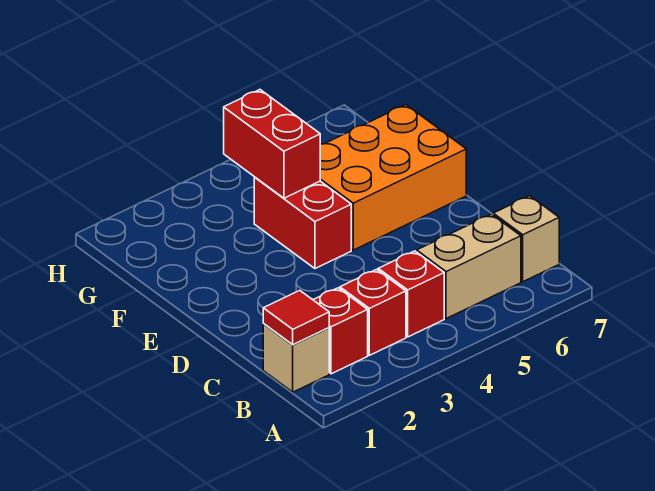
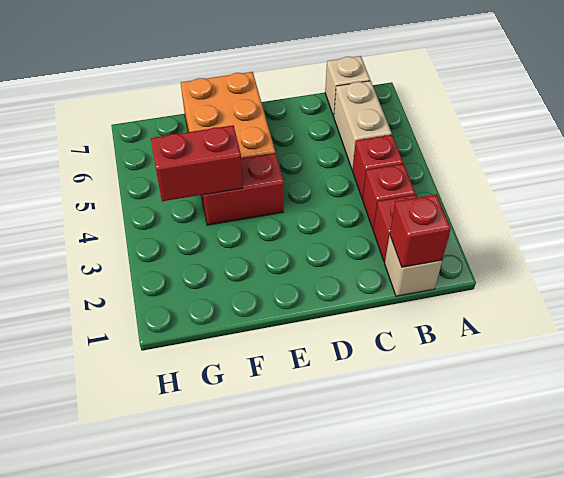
red 1x1 tile [263,290,329,345] -> red 1x1 brick [390,194,451,267]

